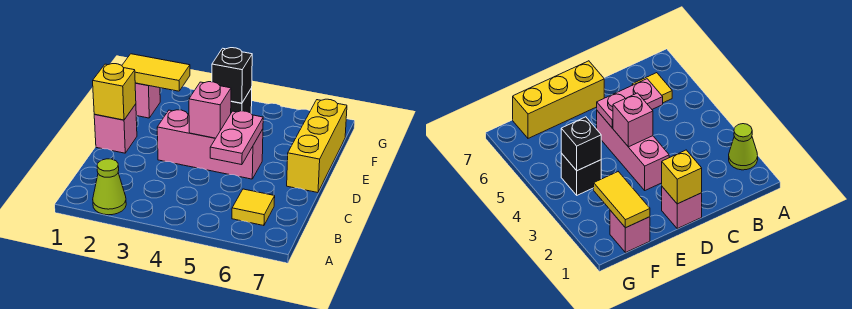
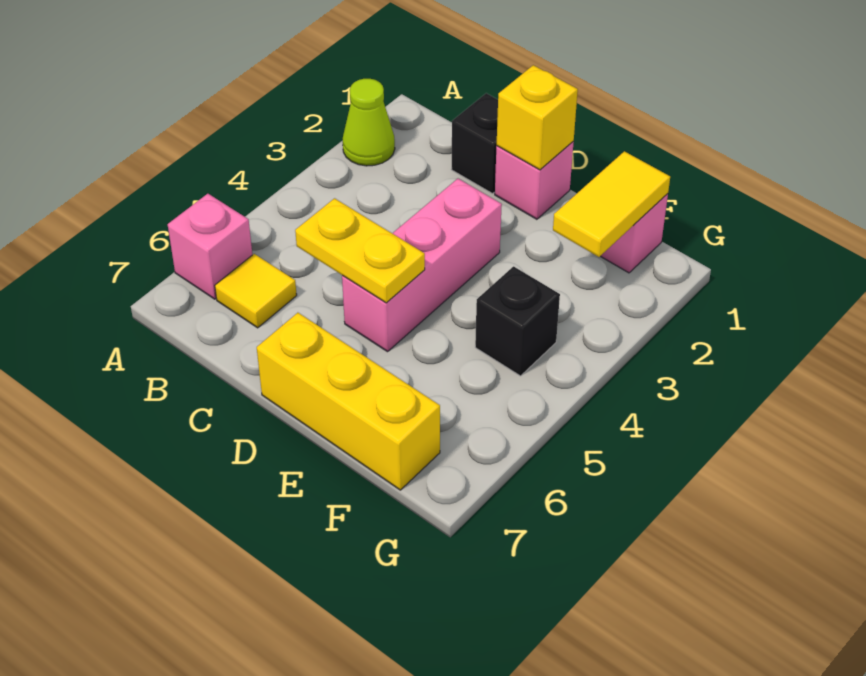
pink 1x2 plate [210,111,263,165] -> yellow 1x2 plate [295,198,425,303]
pink 1x1 brick [189,82,231,138] -> pink 1x1 brick moved to [168,194,252,299]
black 1x1 brick [212,48,252,103] -> black 1x1 brick moved to [451,93,498,194]

